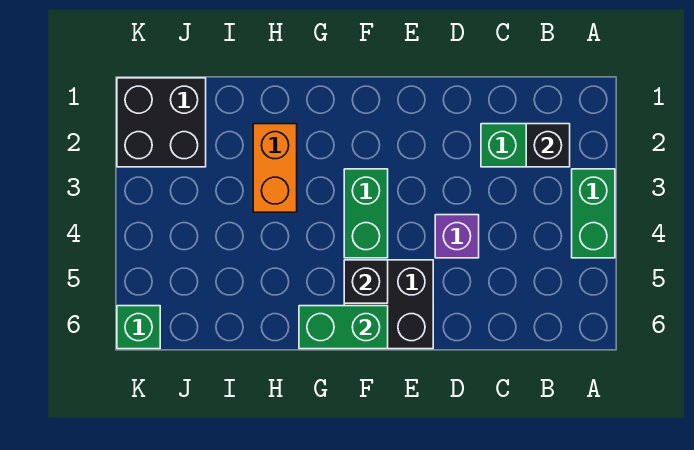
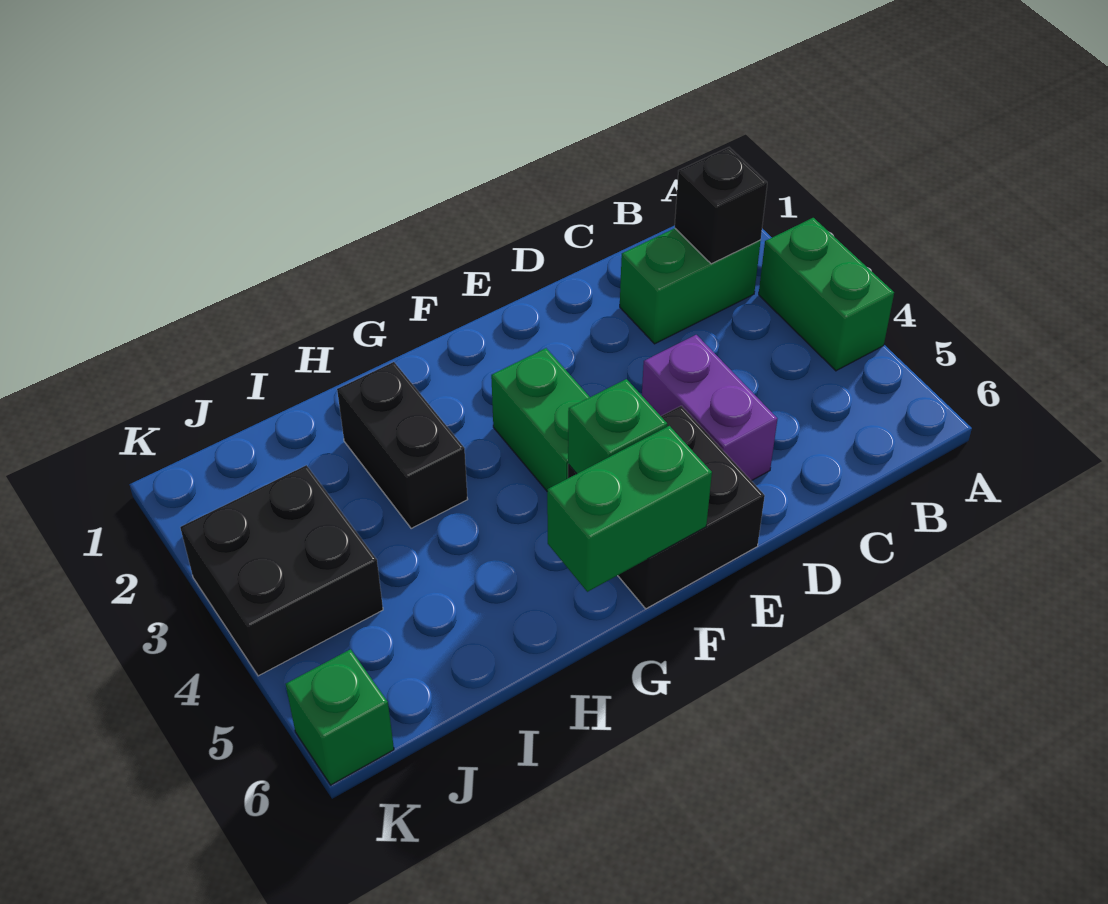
purple 1x1 brick [435,215,479,258] -> purple 1x2 brick [642,335,777,481]
black 1x1 brick [344,260,388,303] -> green 1x1 brick [568,379,667,474]
orange 1x2 brick [253,124,297,212] -> black 1x2 brick [337,362,468,529]
black 2x2 brick [117,78,206,167] -> black 2x2 brick moved to [180,465,383,676]

